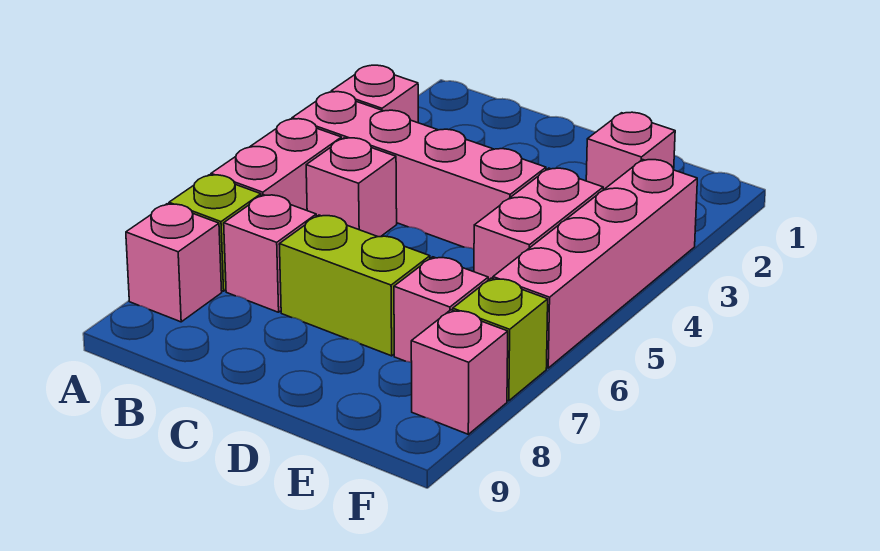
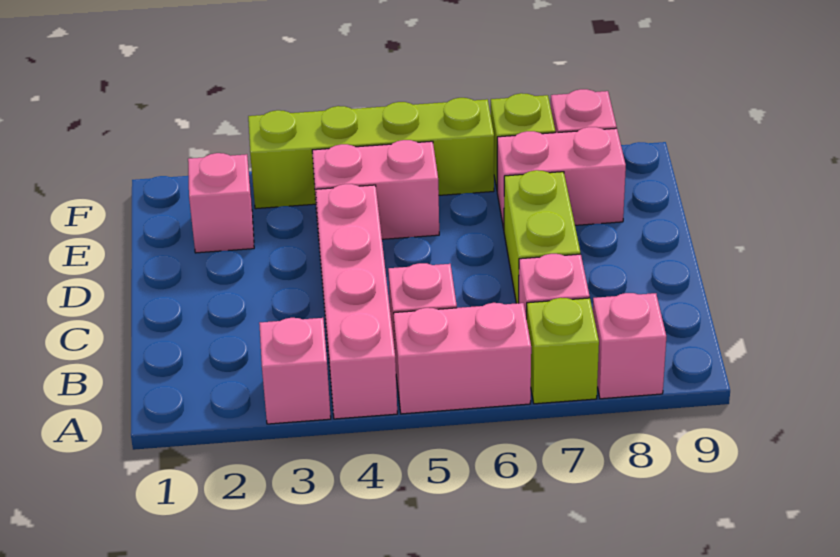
pink 1x1 brick [394,257,488,363] -> pink 1x2 brick [497,127,626,229]
pink 1x4 brick [493,160,697,368] -> lime 1x4 brick [248,98,494,209]

